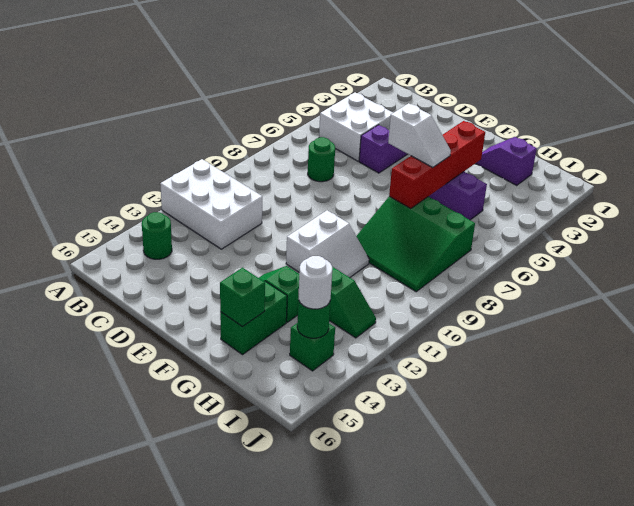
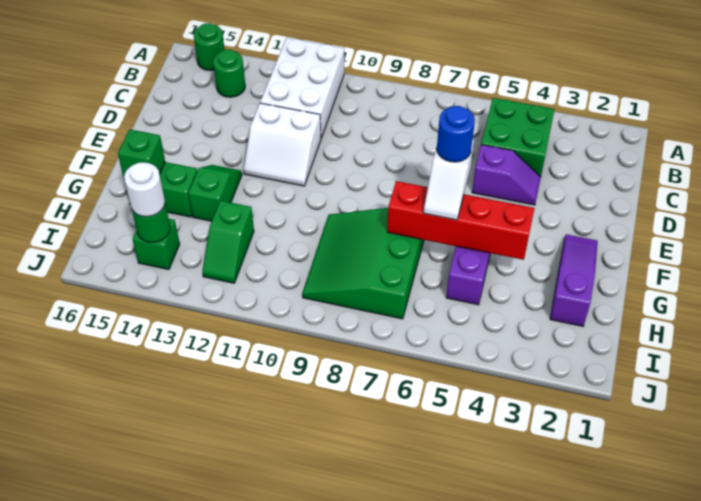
white 2x2 brick [319,93,393,161] -> green 2x2 brick [481,98,555,177]
green 1x1 round brick [308,137,335,182] -> green 1x1 round brick moved to [194,23,225,71]
none -> blue 1x1 round brick [437,106,475,162]
white 2x2 slope [286,210,369,277] -> white 2x2 slope moved to [244,103,321,186]
purple 1x2 slope [475,137,537,185] -> purple 1x3 slope [550,234,598,326]

